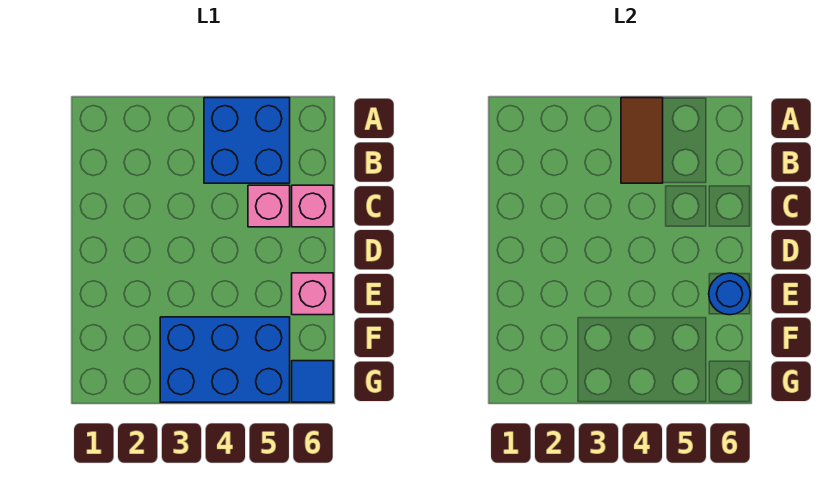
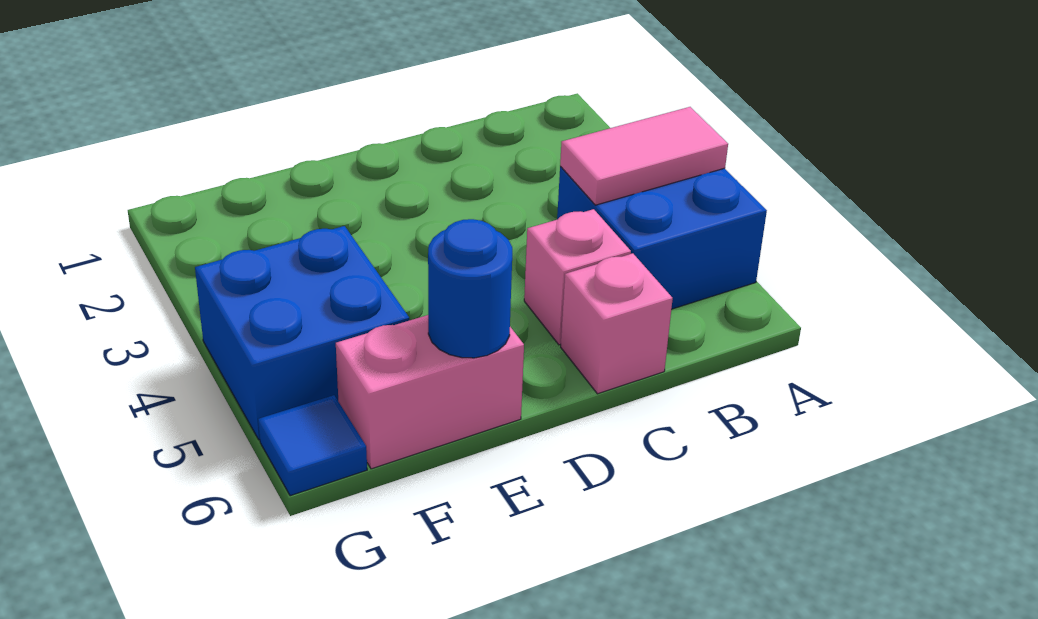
brown 1x2 tile [621,98,663,183] -> pink 1x2 tile [560,107,728,205]
pink 1x1 brick [292,273,333,315] -> pink 1x2 brick [336,315,524,469]
blue 2x3 brick [160,317,290,402] -> blue 2x2 brick [195,226,409,440]

